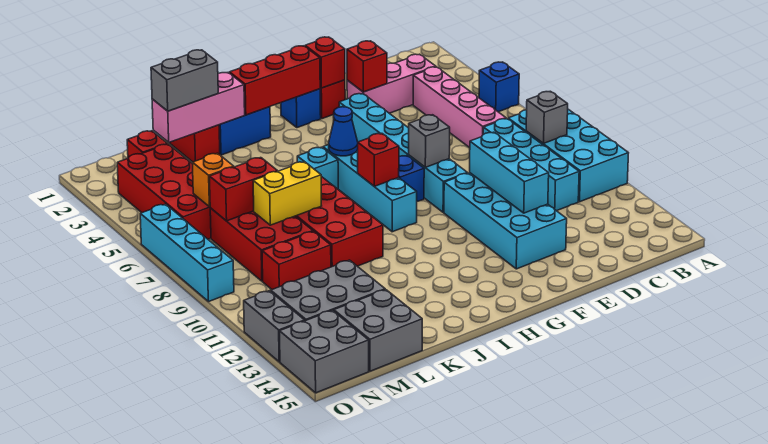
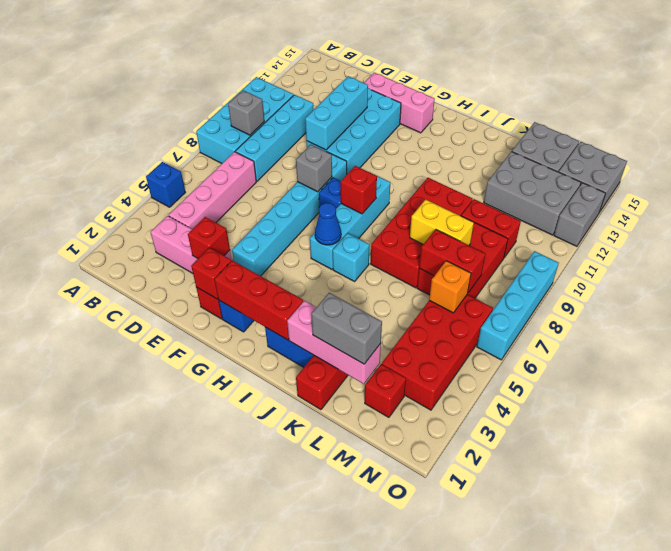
none -> pink 1x3 brick [364,73,435,133]

